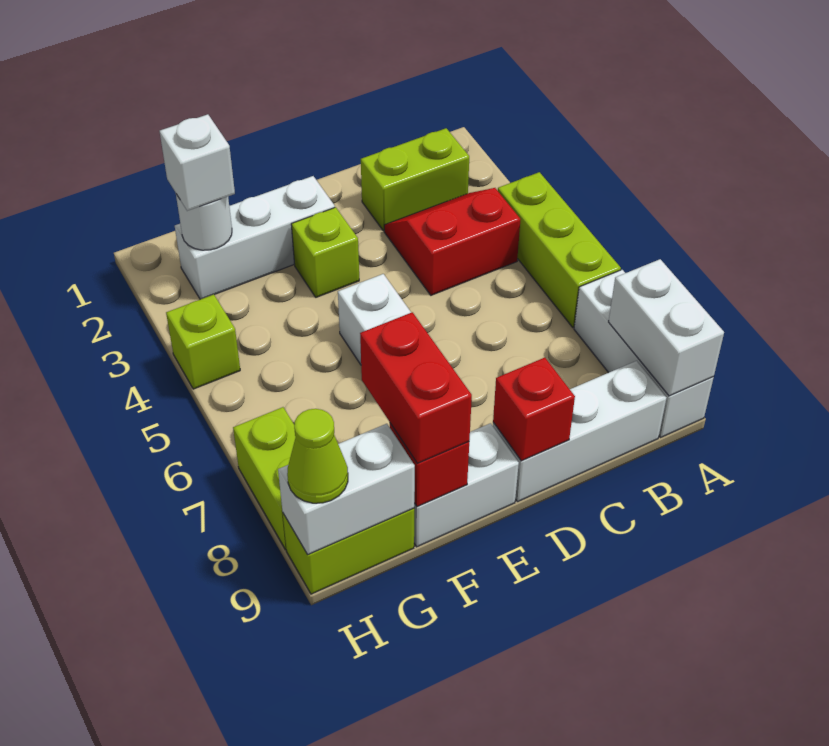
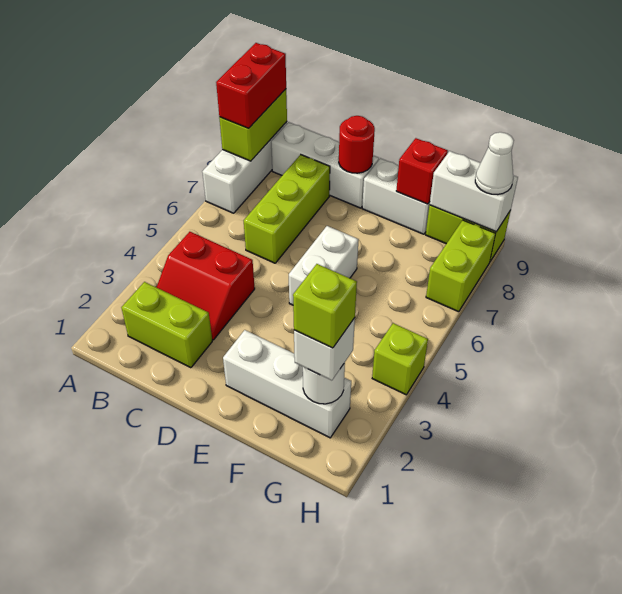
lime 1x3 brick [497,172,621,327] -> lime 1x3 brick moved to [244,155,330,263]
white 1x2 brick [609,259,724,396] -> lime 1x2 brick [219,89,287,161]
red 1x1 brick [493,358,575,461] -> red 1x1 round brick [339,116,375,173]
lime 1x1 brick [291,207,359,297] -> lime 1x1 brick moved to [293,264,357,348]
red 1x2 brick [360,312,472,463] -> red 1x2 brick moved to [216,43,286,128]
lime 1x1 cone [287,409,348,503] -> white 1x1 cone [475,132,514,194]

